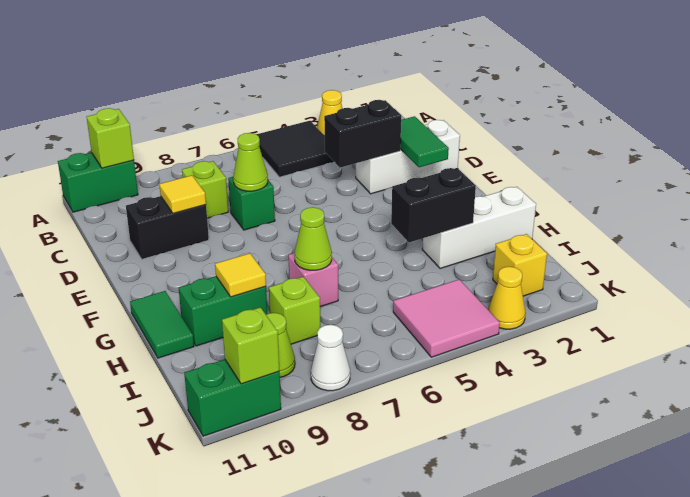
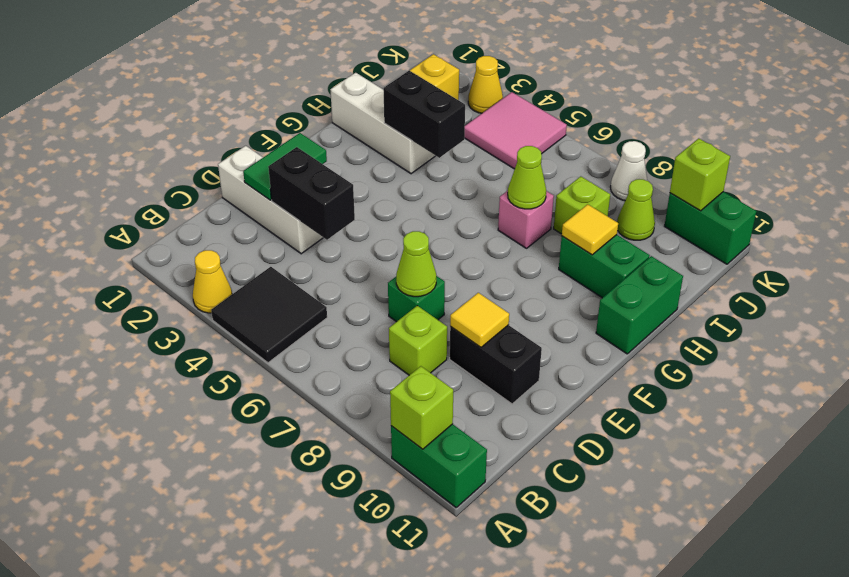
green 1x2 tile [130,291,194,358] -> green 1x2 brick [596,256,683,354]

